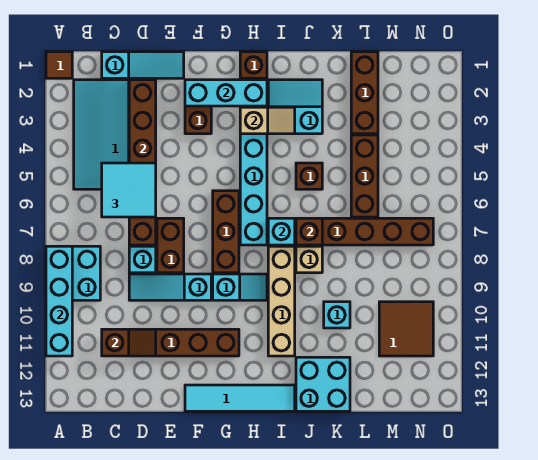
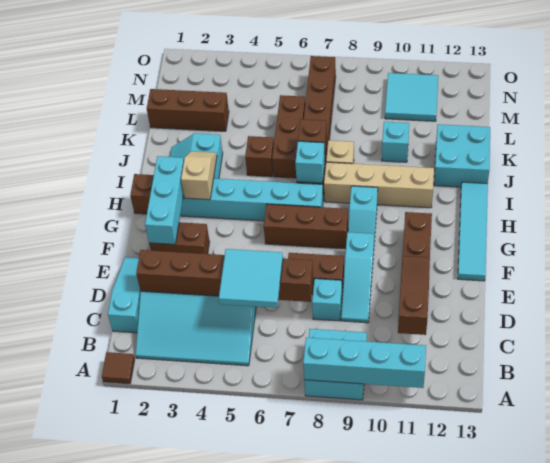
brown 1x2 slope [102,329,156,356] -> brown 1x3 slope [398,256,430,335]
cyan 1x2 slope [213,274,267,300] -> cyan 1x2 slope turned to [348,186,378,242]
brown 1x3 brick [351,135,378,217] -> brown 1x3 brick turned to [272,95,305,178]
brown 2x2 tile [379,302,433,356] -> cyan 2x2 tile [385,73,438,121]

